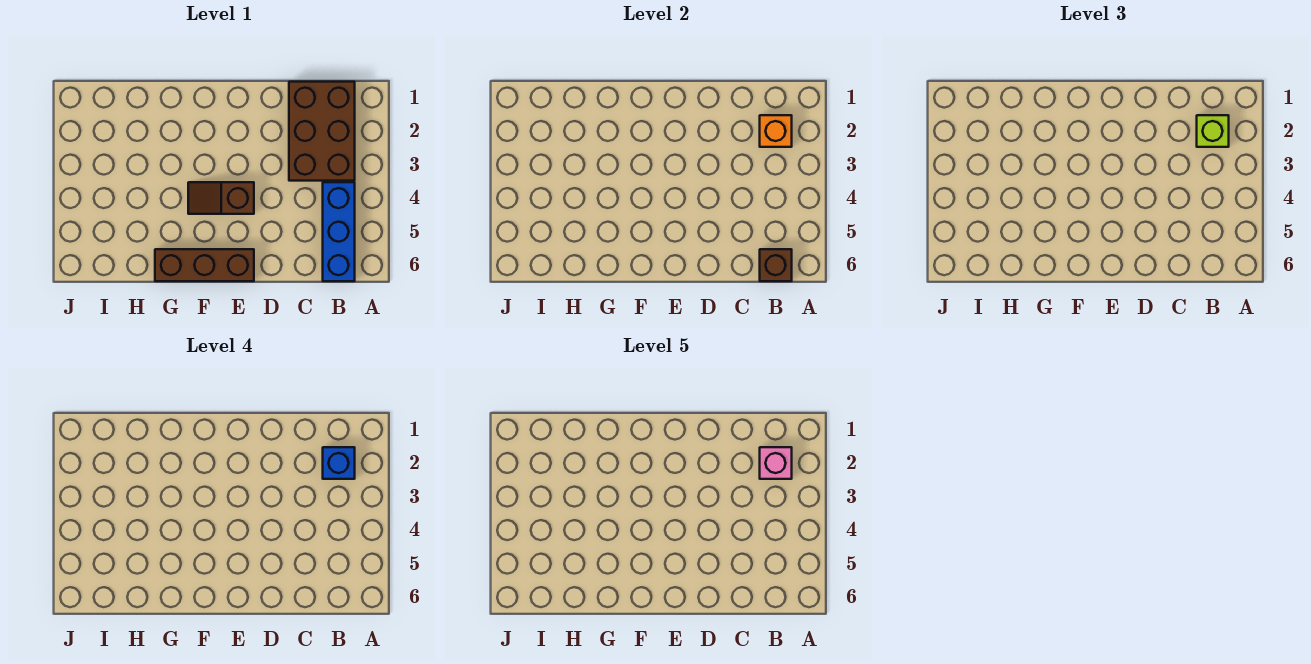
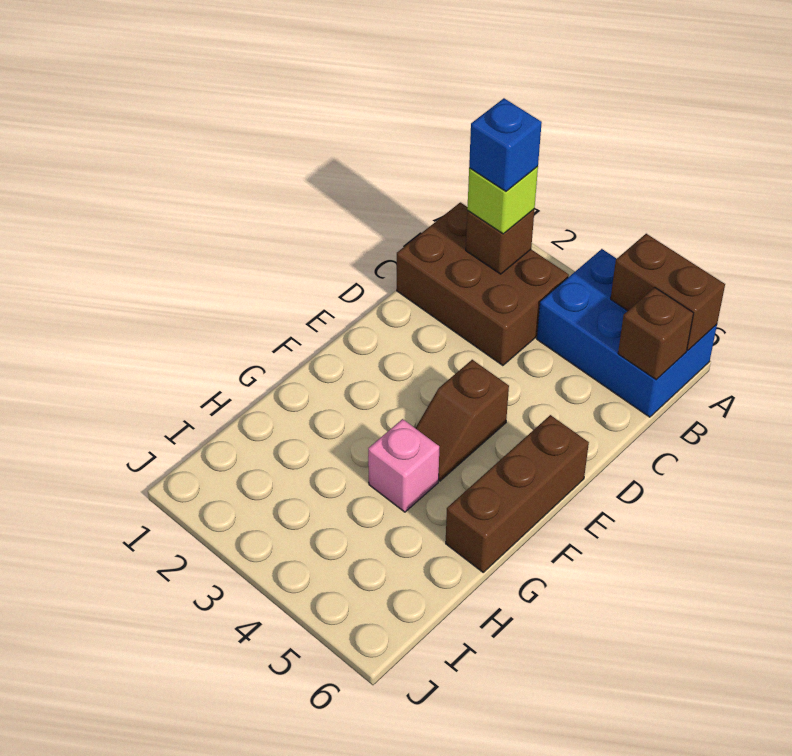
none -> brown 1x2 brick [611,234,725,350]
orange 1x1 brick [760,115,792,147] -> brown 1x1 brick [466,209,534,274]
pink 1x1 brick [760,447,792,479] -> pink 1x1 brick moved to [368,419,439,512]
blue 1x3 brick [323,182,355,281] -> blue 2x3 brick [537,249,717,417]

